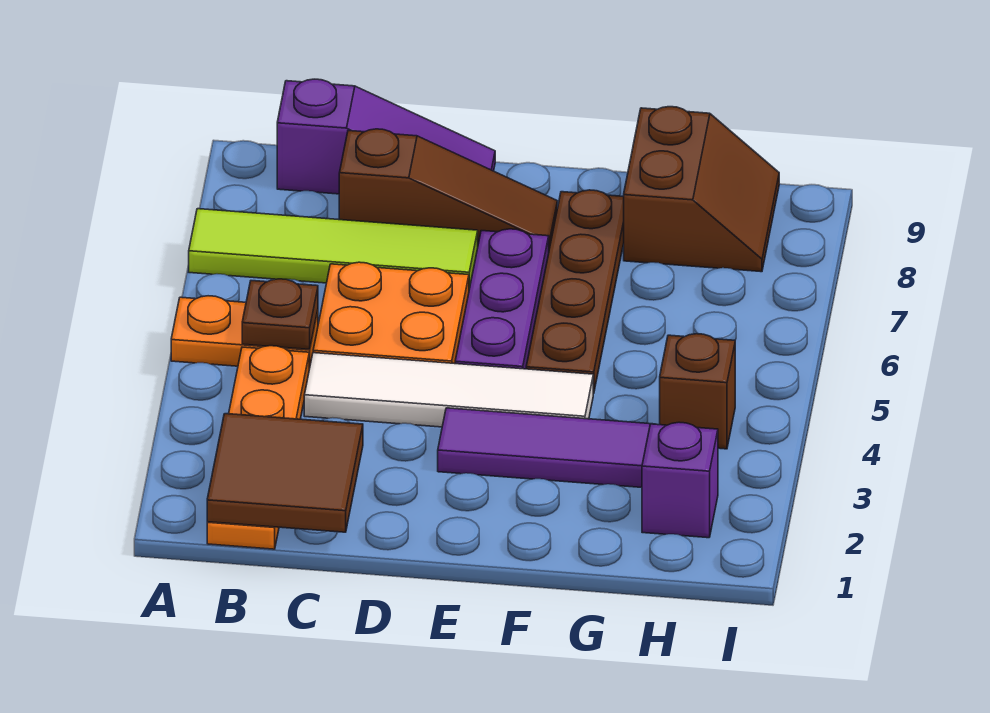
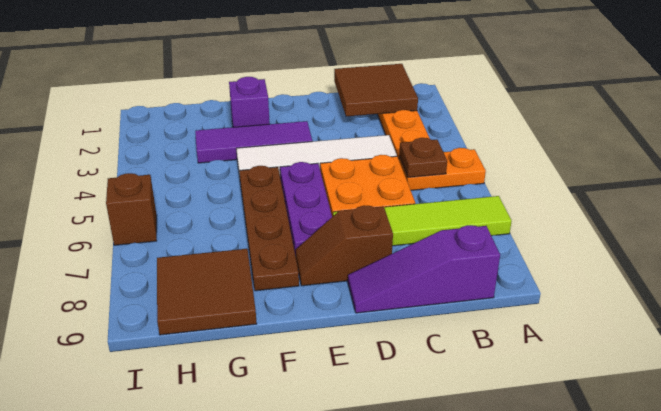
brown 1x3 slope [339,129,557,249] -> brown 1x2 slope [295,206,393,286]
brown 2x2 slope [624,107,779,272] -> brown 2x2 tile [157,249,257,335]
purple 1x1 brick [642,422,718,538] -> purple 1x1 brick moved to [229,77,270,127]
brown 1x1 brick [660,334,735,449] -> brown 1x1 brick moved to [106,173,157,245]

